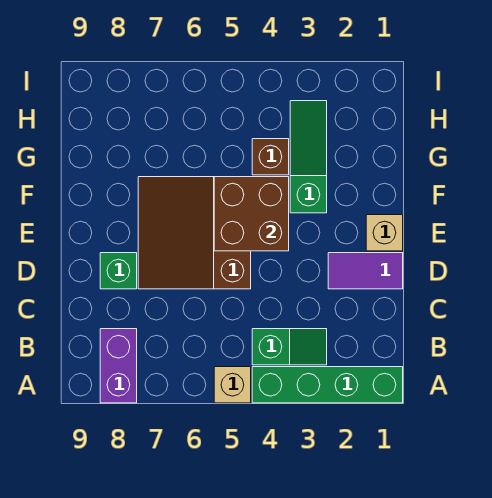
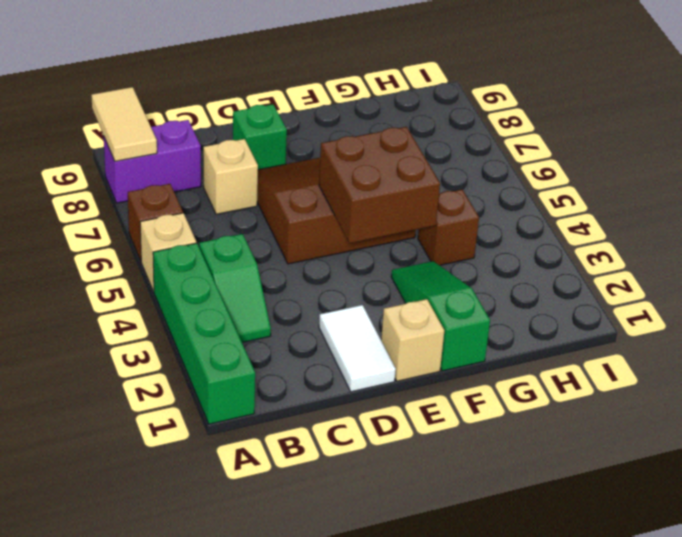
none -> brown 1x1 brick [128,184,183,260]
none -> tan 1x2 tile [91,87,157,161]
none -> tan 1x1 brick [203,139,258,214]
purple 1x2 tile [328,253,403,289] -> white 1x2 tile [319,305,396,392]
green 1x3 slope [290,101,327,213] -> green 1x3 slope turned to [391,261,490,371]

